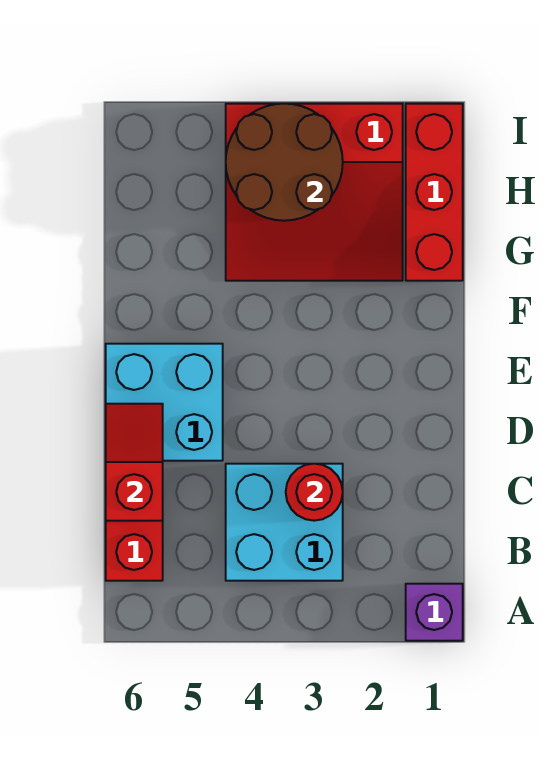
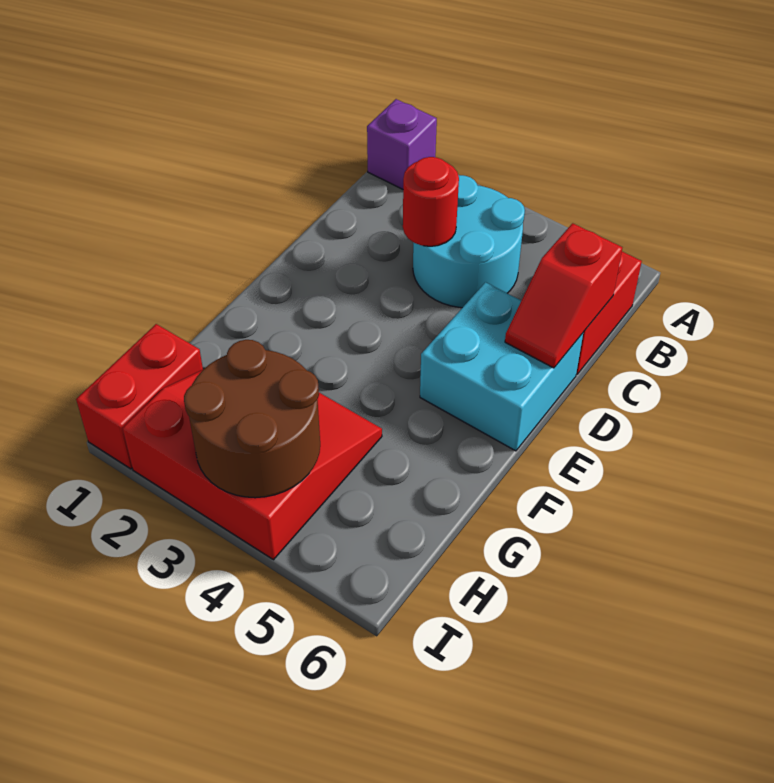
cyan 2x2 brick [226,464,343,581] -> cyan 2x2 round brick [413,175,525,308]
red 1x3 brick [406,104,463,281] -> red 1x2 brick [76,324,203,469]

